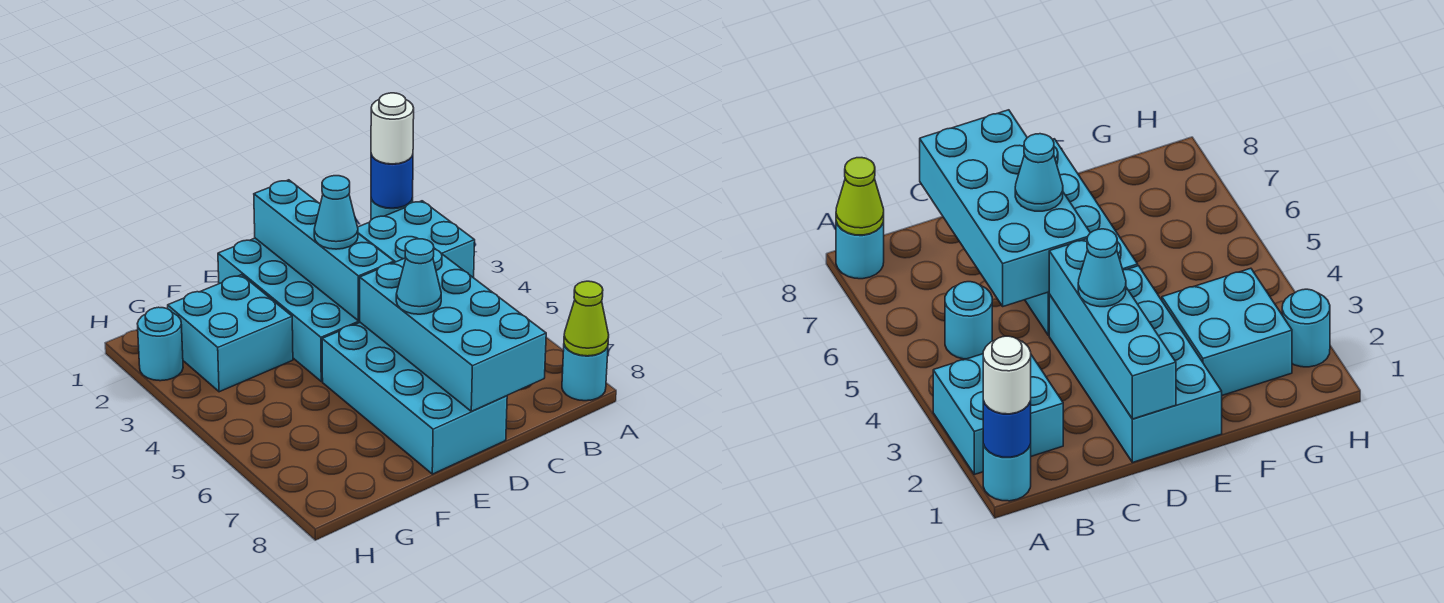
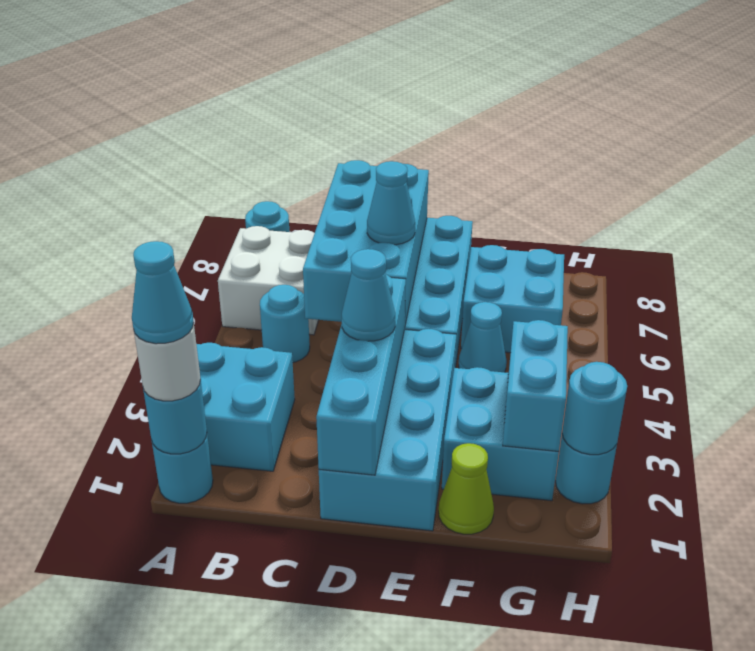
blue 1x1 round brick [371,154,413,208] -> cyan 1x1 round brick [143,380,207,454]
none -> cyan 1x1 cone [132,241,194,344]
none -> white 2x2 brick [218,226,318,335]
lime 1x1 cone [564,281,609,356] -> lime 1x1 cone moved to [439,443,494,534]
none -> cyan 1x1 cone [459,302,507,372]
none -> cyan 2x2 brick [461,245,564,353]
none -> cyan 1x2 brick [503,320,568,451]
none -> cyan 1x1 round brick [562,362,627,455]

